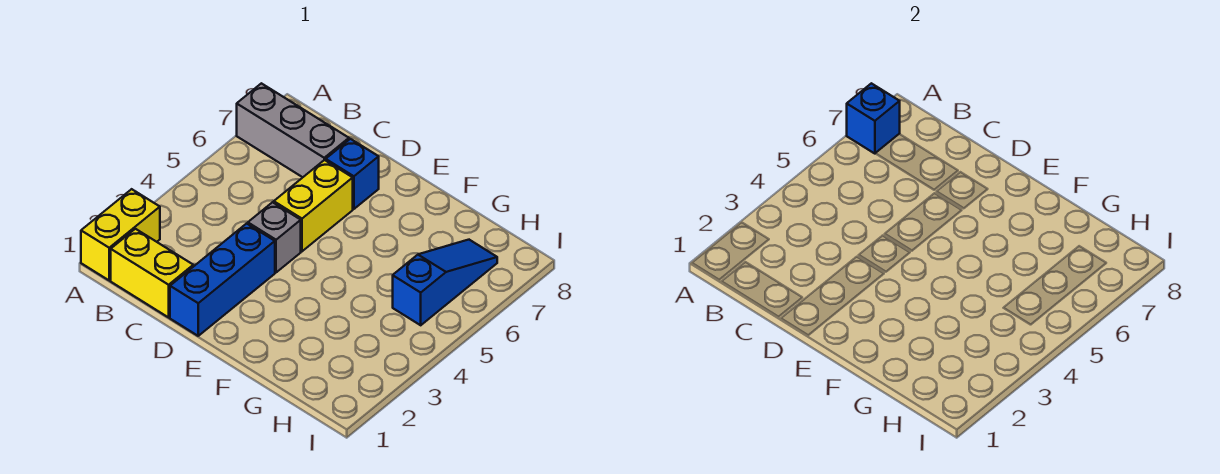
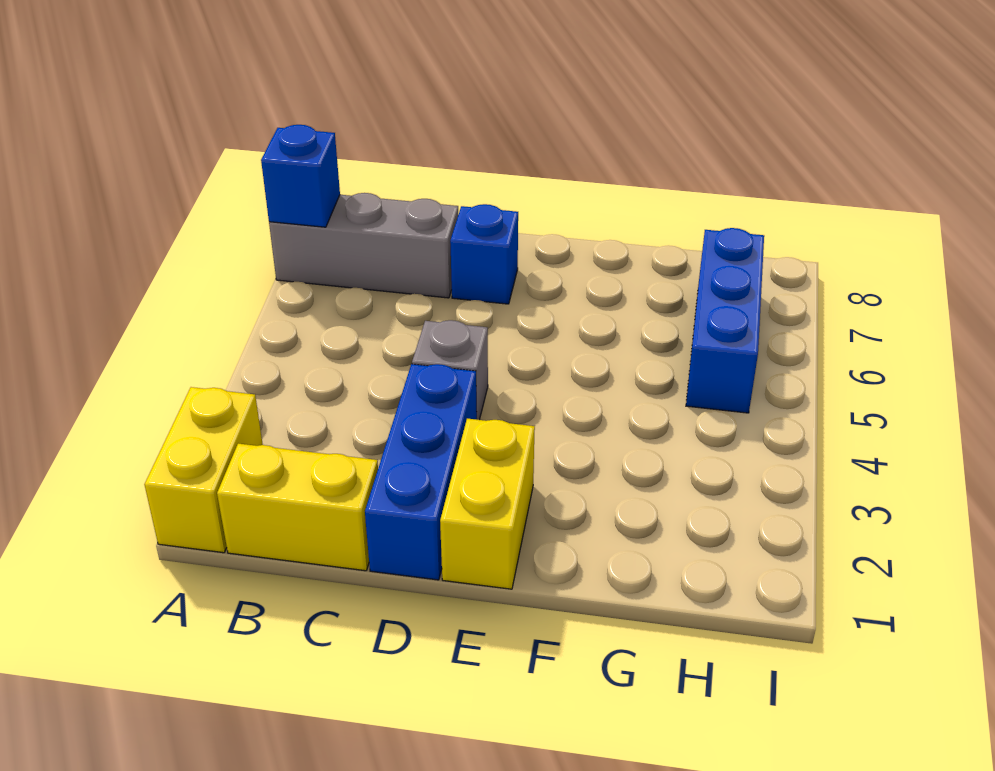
yellow 1x2 brick [274,160,353,251] -> yellow 1x2 brick moved to [440,419,535,589]
blue 1x3 slope [393,240,497,325] -> blue 1x3 brick [686,228,764,413]

